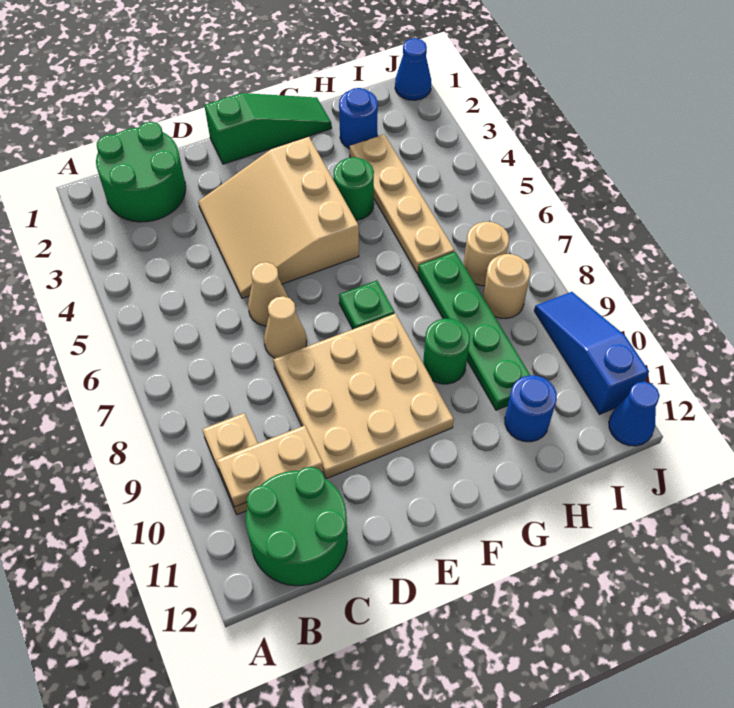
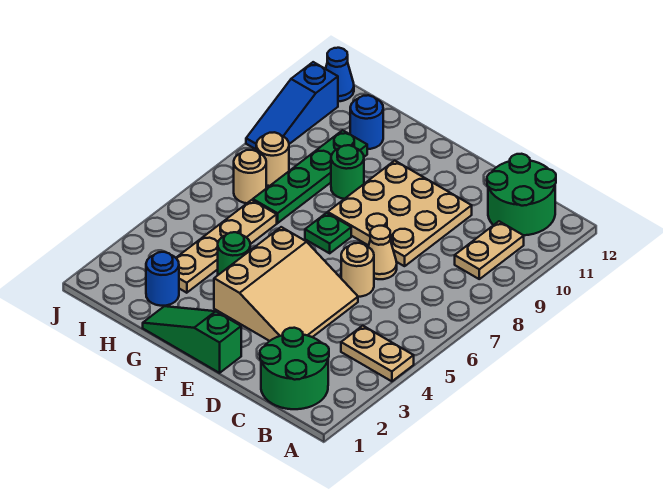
tan 1x2 plate [216,425,323,507] -> tan 1x2 plate moved to [341,326,414,381]
tan 1x1 cone [248,262,288,326] -> tan 1x1 round brick [341,243,374,297]
blue 1x1 cone [395,38,431,100] -> none

